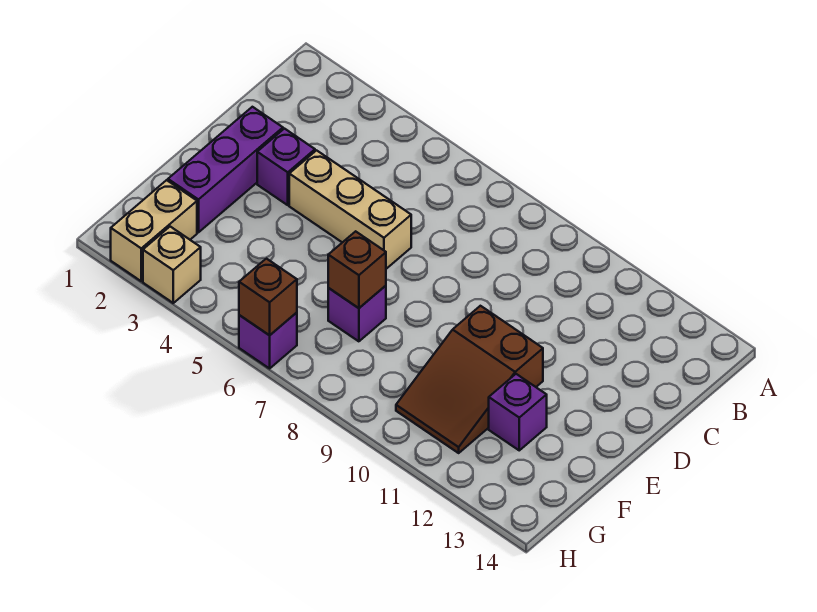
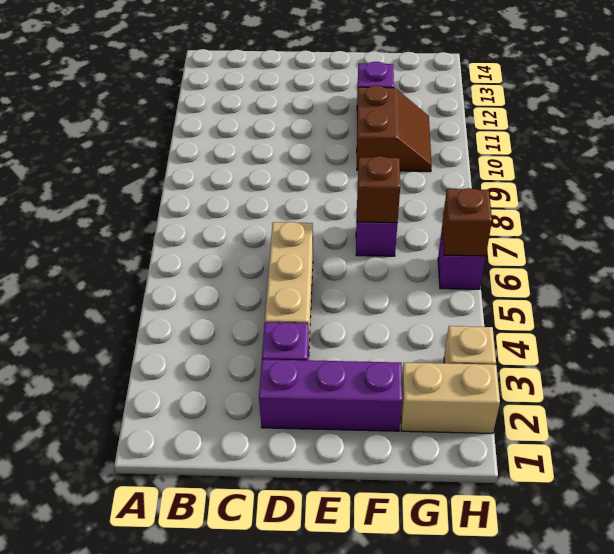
brown 2x3 slope [396,306,543,453] -> brown 2x2 slope [357,85,432,172]

